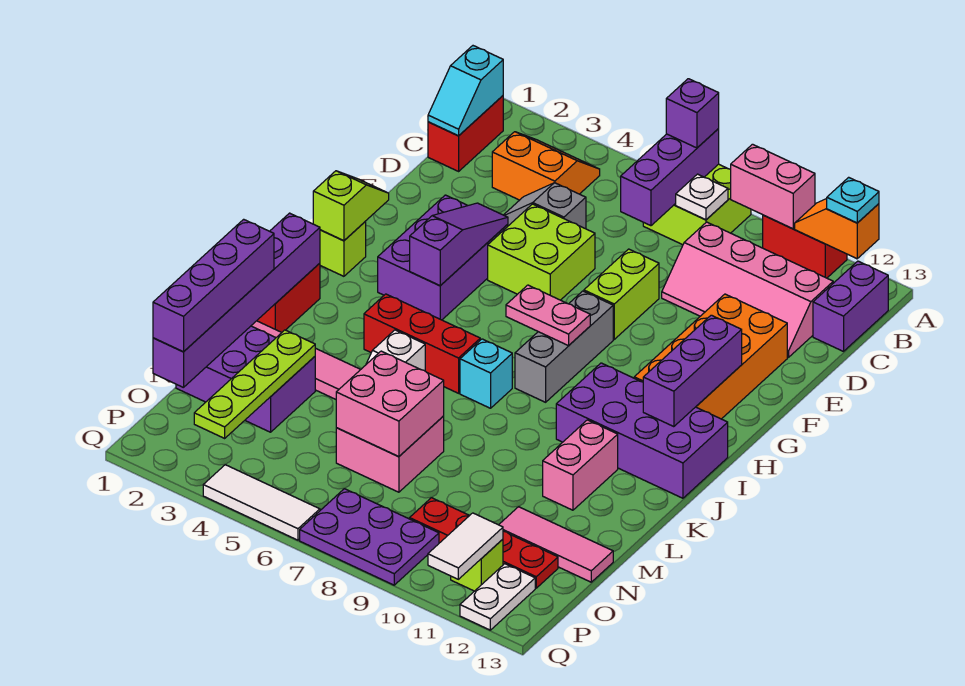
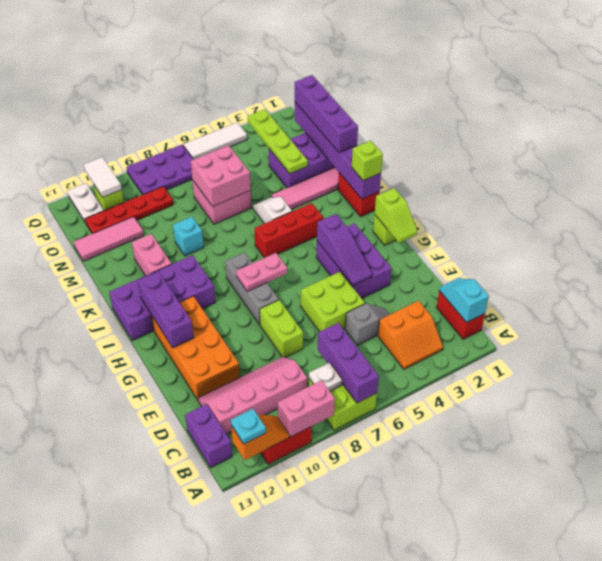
purple 1x1 brick [666,79,719,148] -> none
none -> lime 1x1 brick [352,141,383,181]
cyan 1x1 brick [460,339,512,408] -> cyan 1x1 brick moved to [173,217,204,256]

